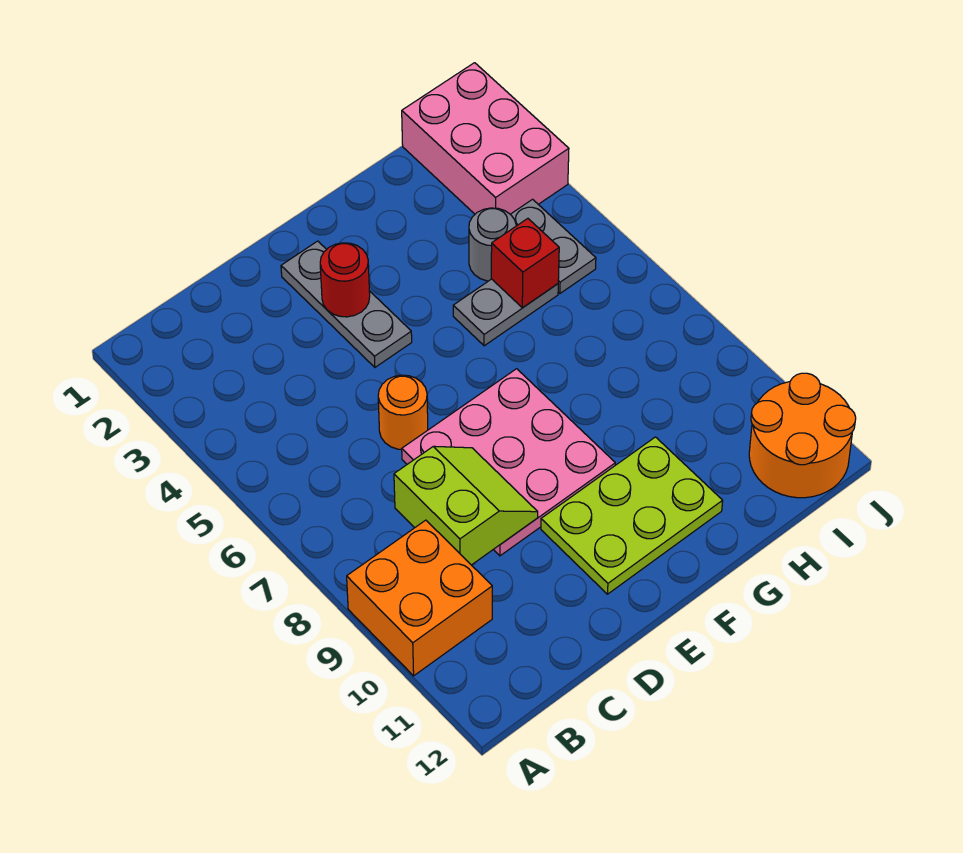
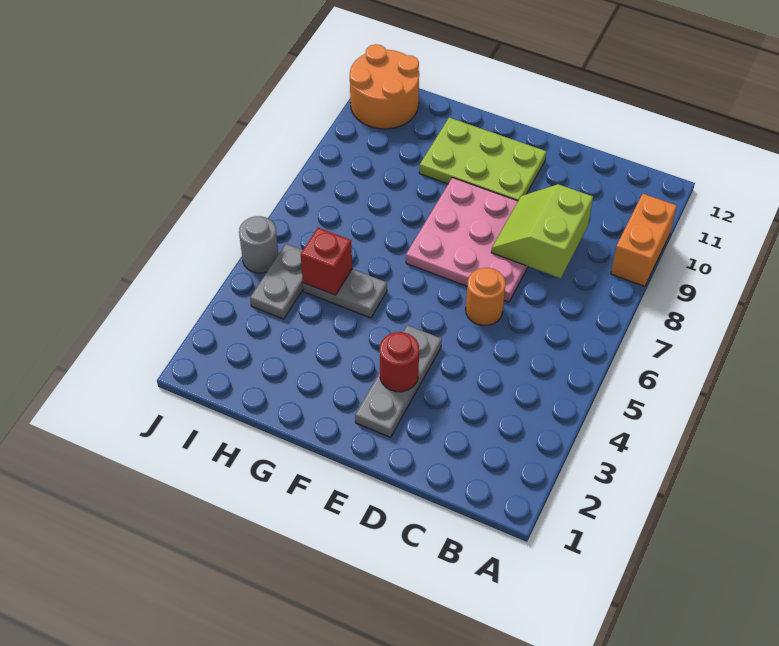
orange 2x2 brick [347,520,492,676] -> orange 1x2 brick [611,194,677,286]
grey 1x1 round brick [469,208,516,281] -> grey 1x1 round brick moved to [239,216,278,273]
pink 2x3 brick [402,63,569,214] -> none

